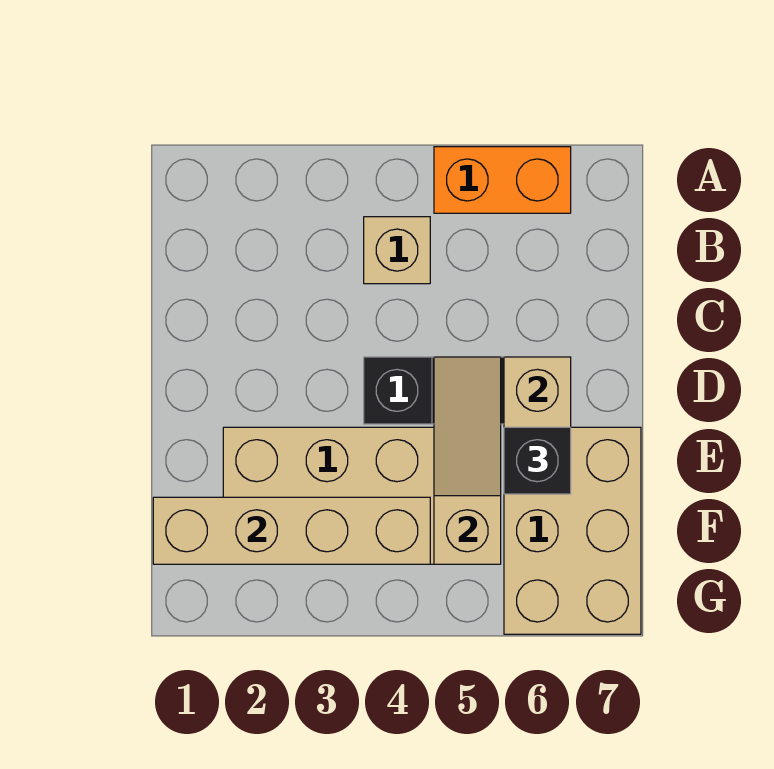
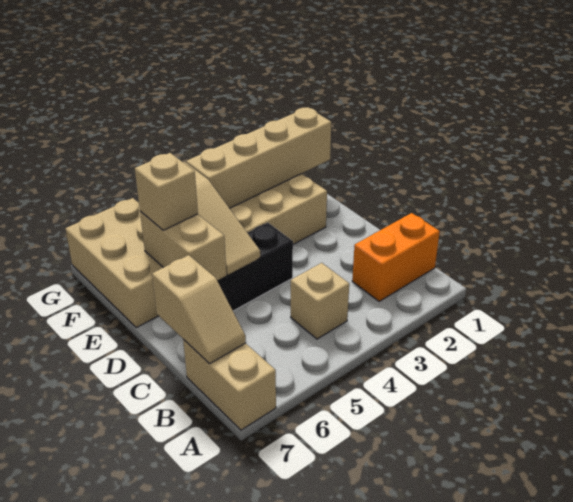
orange 1x2 brick [434,147,571,213] -> orange 1x2 brick moved to [352,213,440,301]
none -> tan 1x2 brick [183,340,276,430]
none -> tan 1x2 slope [152,255,246,363]
black 1x1 brick [504,427,571,494] -> tan 1x1 brick [135,153,198,230]

